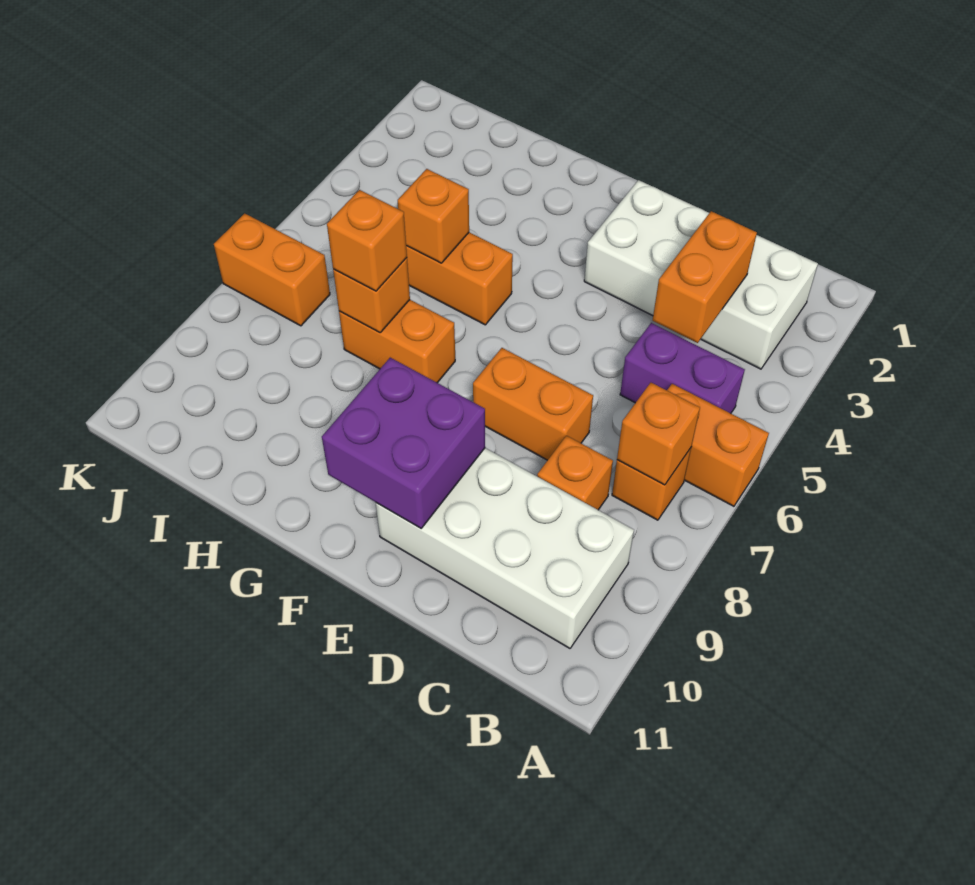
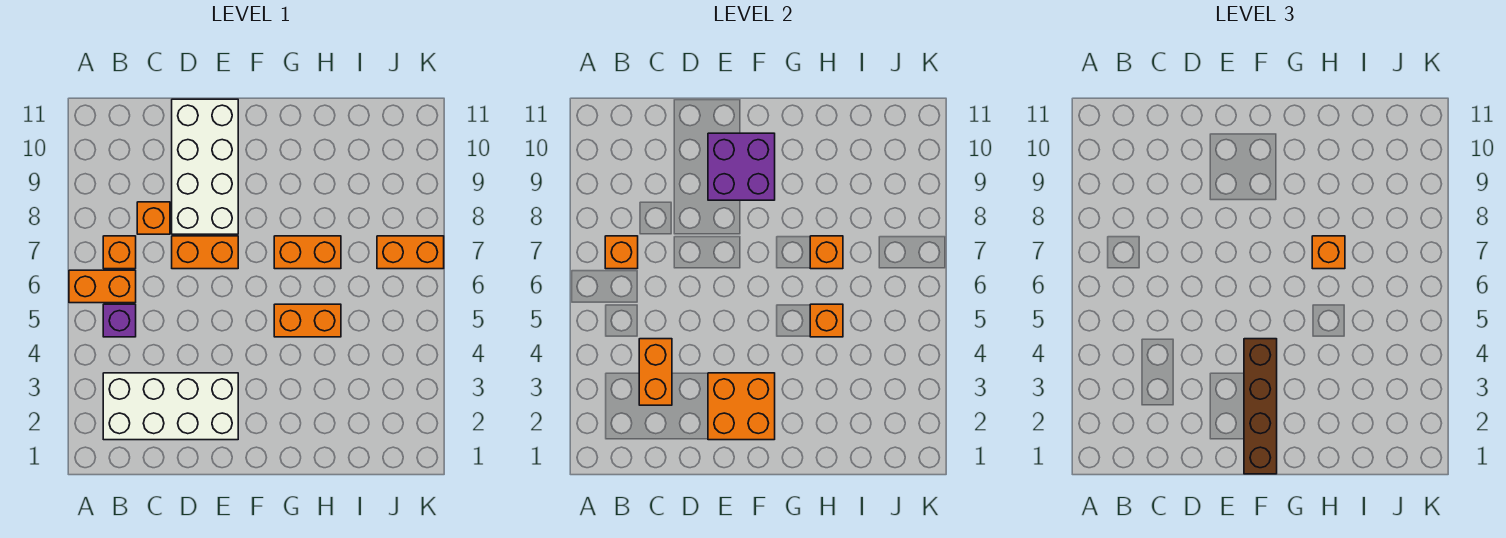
purple 1x2 brick [620,323,745,413] -> purple 1x1 brick [103,304,136,337]
white 2x4 brick [376,448,634,648] -> white 2x4 brick turned to [172,99,238,234]
none -> orange 2x2 brick [708,373,775,440]
none -> brown 1x4 brick [1244,339,1277,474]

